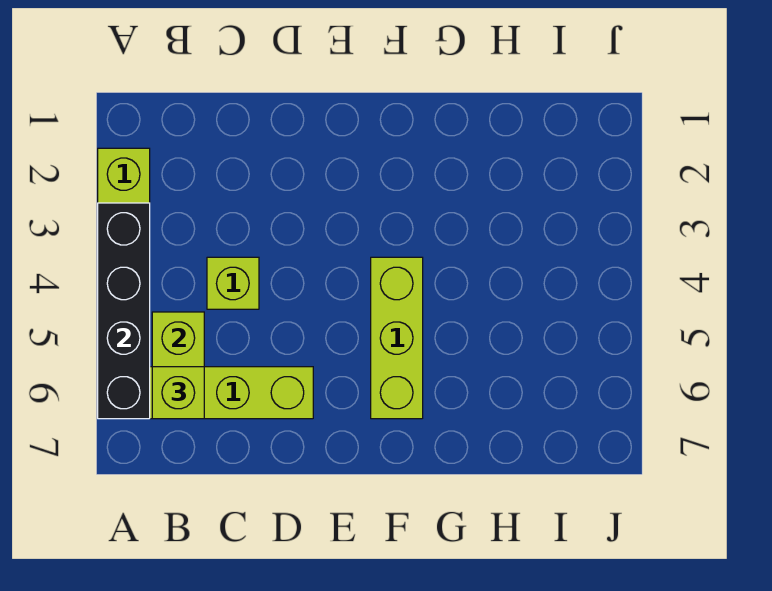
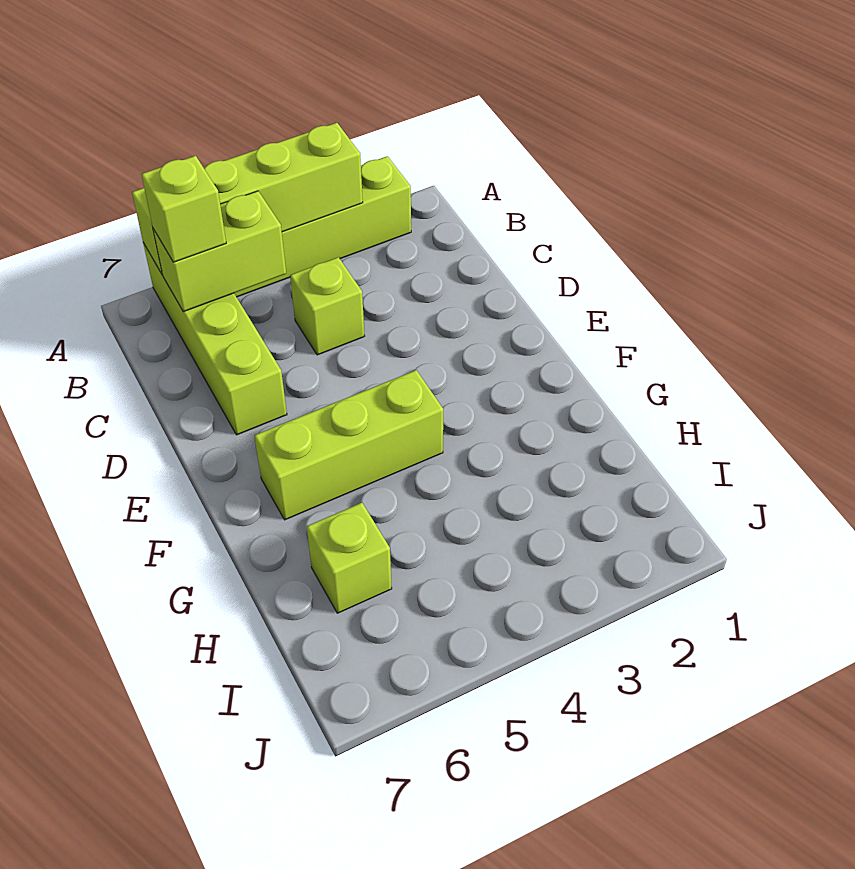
black 1x4 brick [98,203,150,419] -> lime 1x4 brick [132,123,363,275]
none -> lime 1x1 brick [307,503,392,613]

